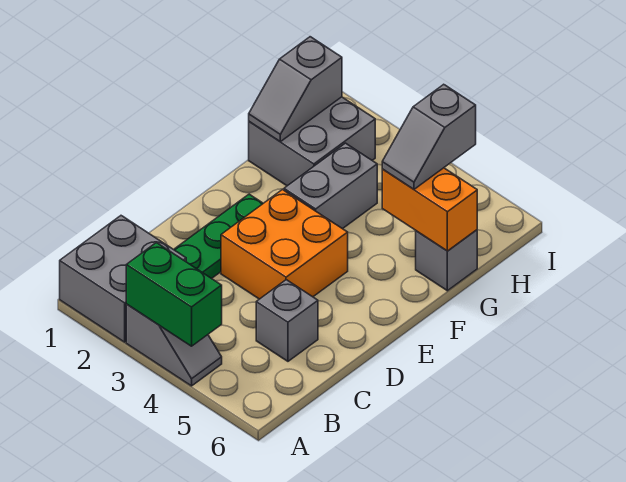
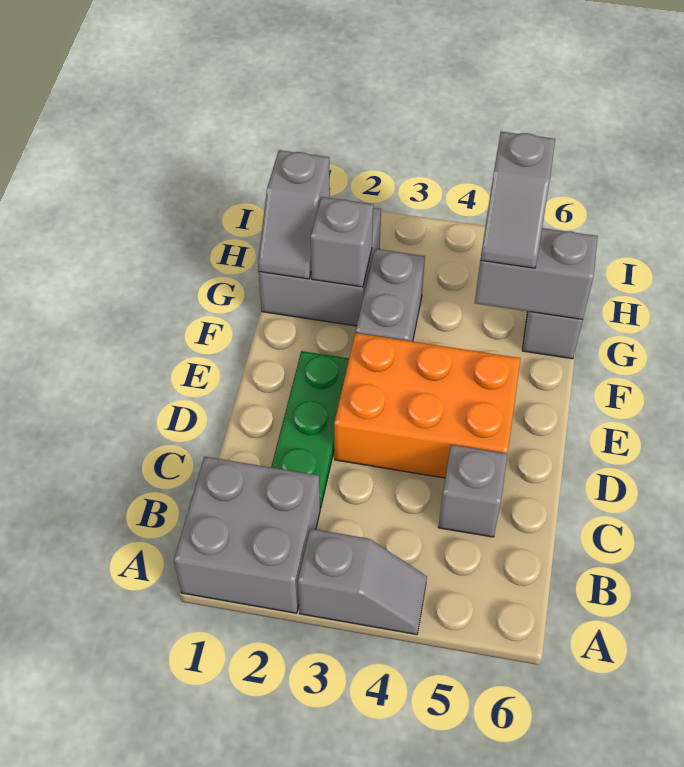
green 1x2 brick [126,243,222,346] -> none
orange 2x2 brick [221,190,348,299] -> orange 2x3 brick [334,333,521,478]
none -> grey 1x1 brick [310,197,373,287]
orange 1x2 brick [382,168,477,251] -> grey 1x2 brick [475,228,598,320]

